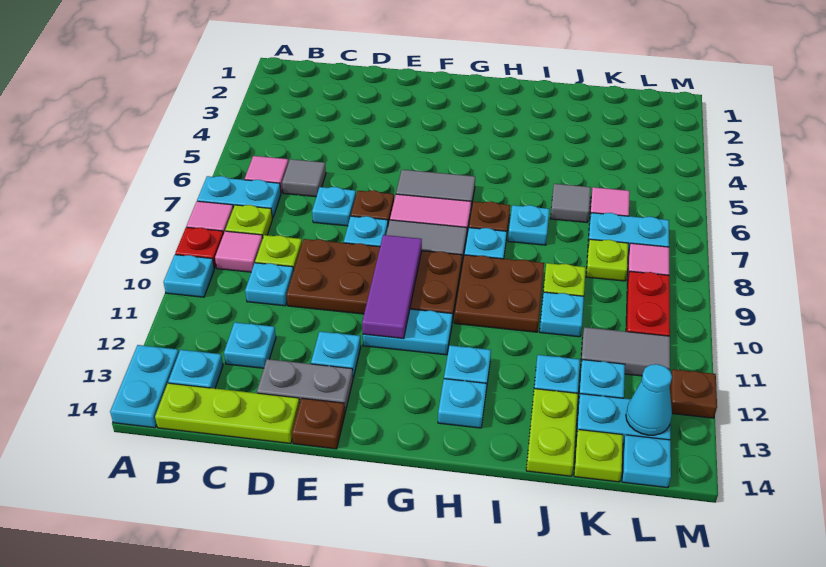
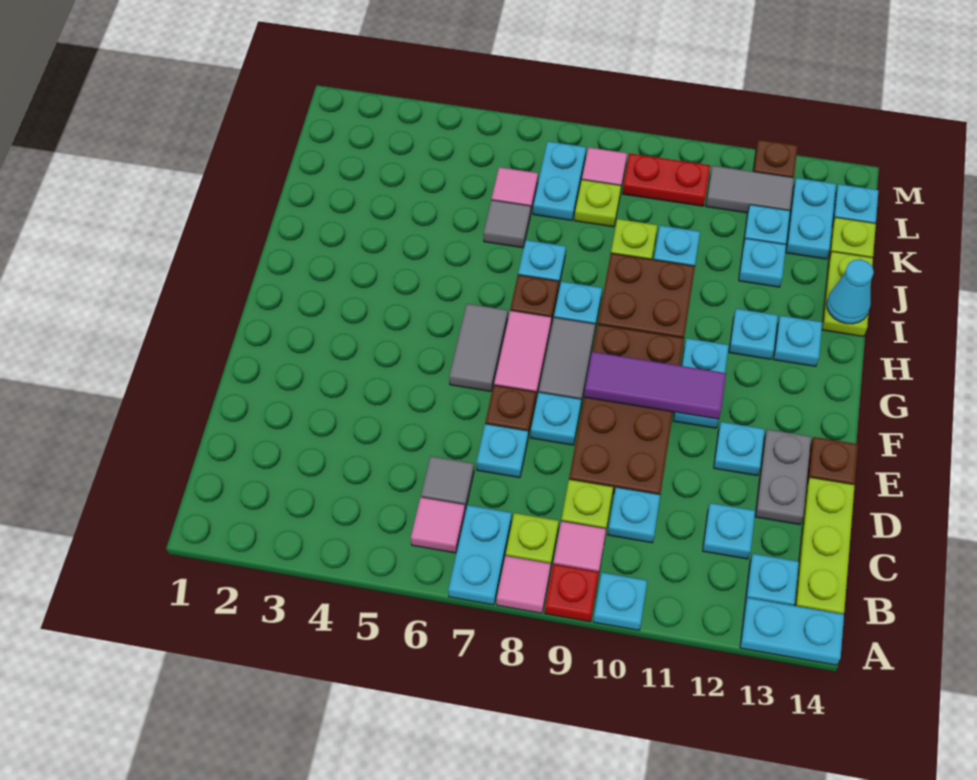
lime 1x2 plate [526,389,578,476] -> lime 1x2 plate turned to [822,252,873,337]
grey 1x2 tile [581,327,670,376] -> grey 1x2 tile turned to [706,166,794,213]
cyan 1x1 cone [626,364,672,435] -> cyan 1x1 cone moved to [827,259,874,324]

